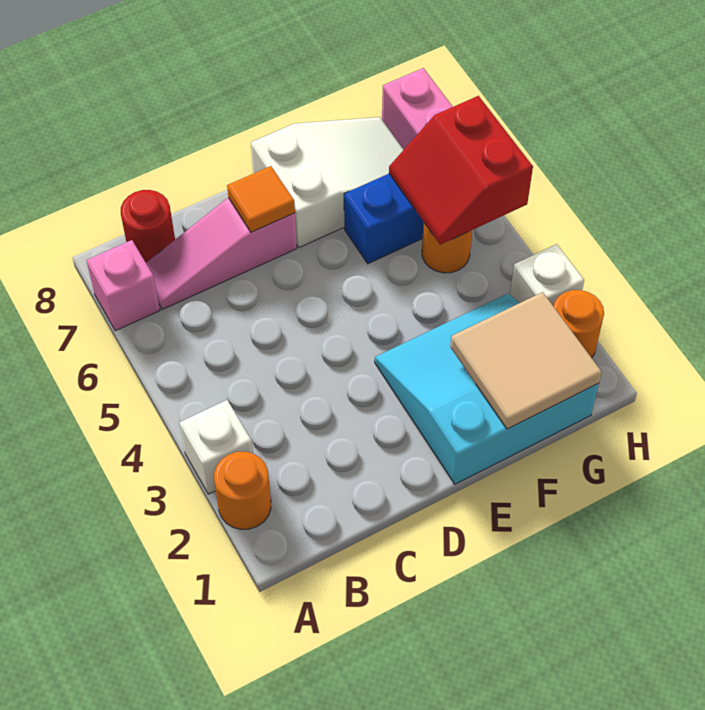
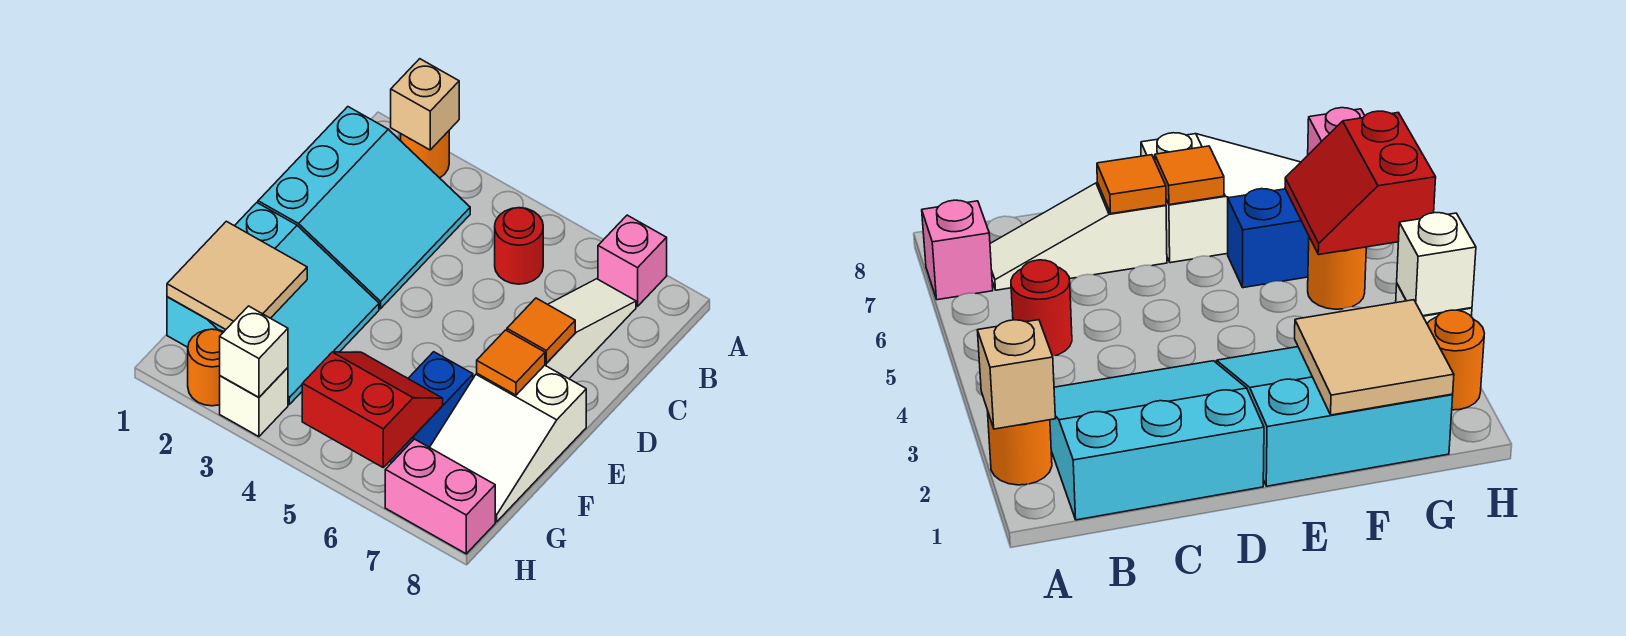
none -> tan 1x1 brick [391,59,459,150]
white 1x1 brick [179,400,253,494] -> white 1x1 brick moved to [220,306,288,397]
none -> cyan 3x3 slope [258,107,470,309]
pink 1x3 slope [146,198,297,309] -> white 1x3 slope [545,279,636,379]
red 1x1 round brick [121,190,175,262] -> red 1x1 round brick moved to [495,208,543,284]
none -> orange 1x1 tile [477,330,545,395]

